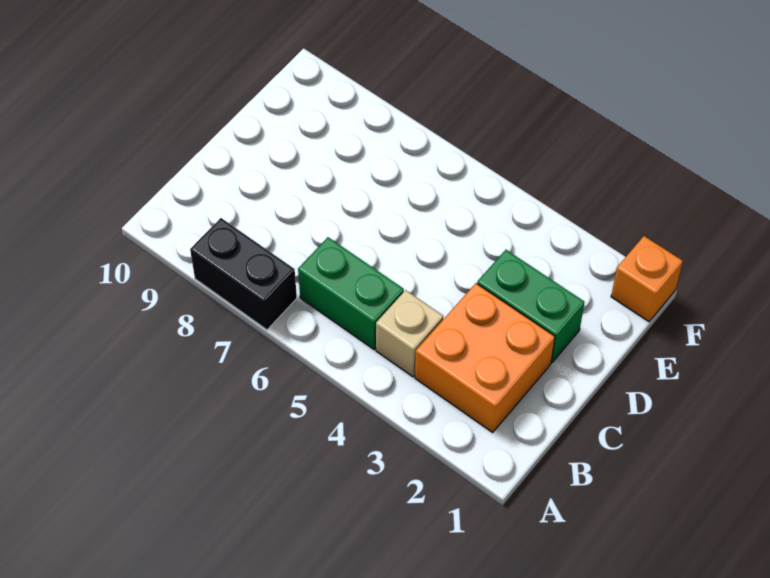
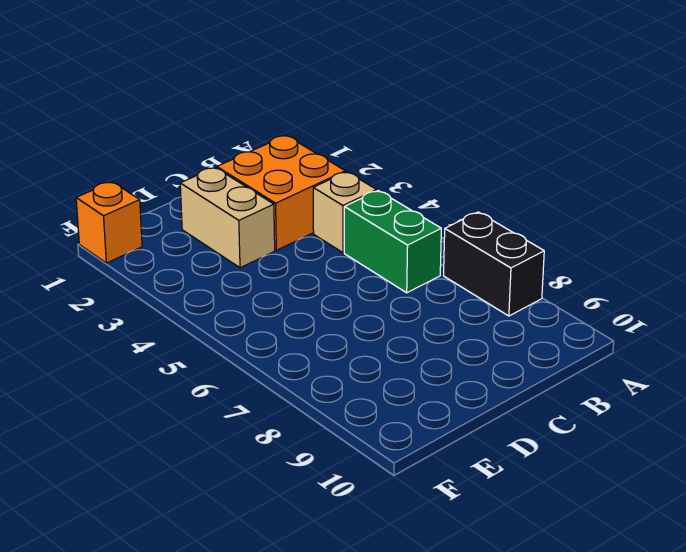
green 1x2 brick [477,250,584,362] -> tan 1x2 brick [180,168,275,268]

